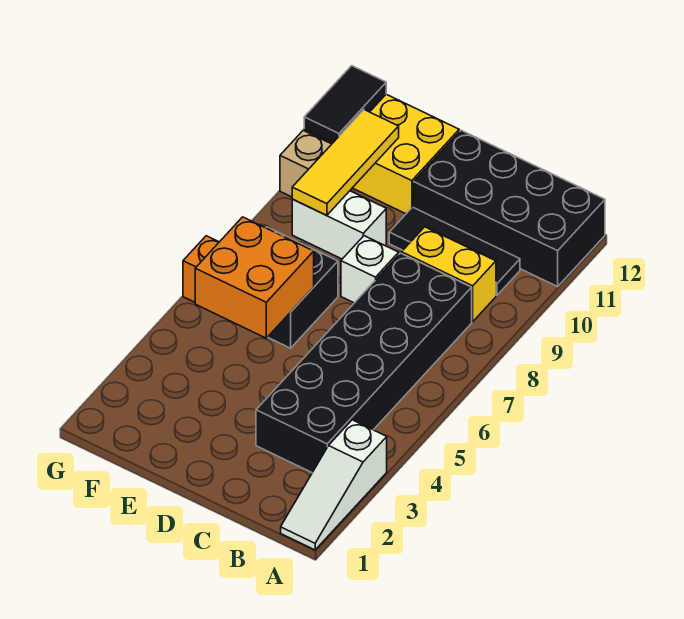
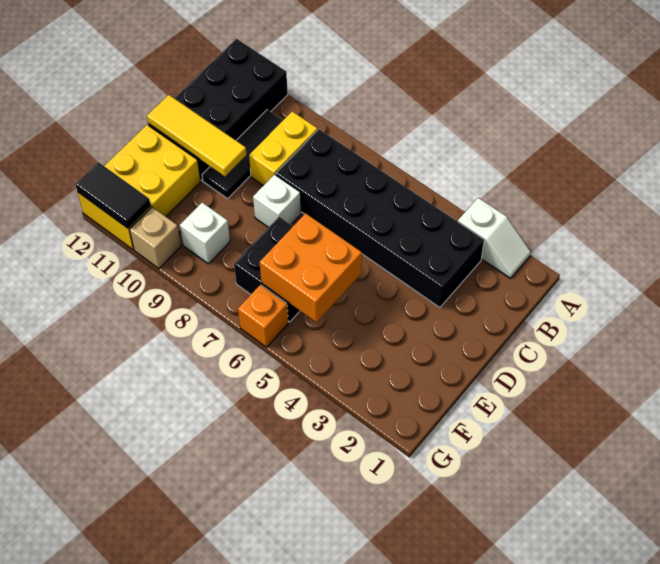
white 1x3 slope [281,420,387,550] -> white 1x2 slope [458,198,531,278]
white 1x2 brick [292,191,386,259] -> white 1x1 brick [180,203,230,264]
yellow 1x3 tile [292,110,399,215] -> yellow 1x3 tile moved to [147,95,247,176]

